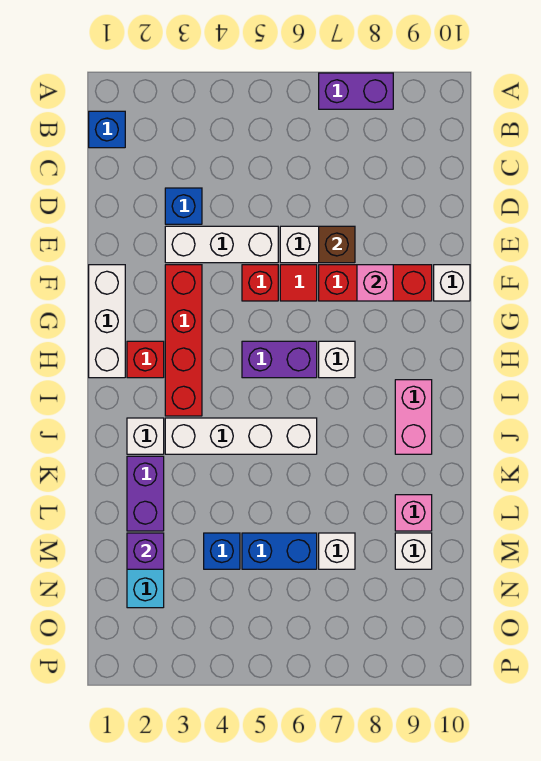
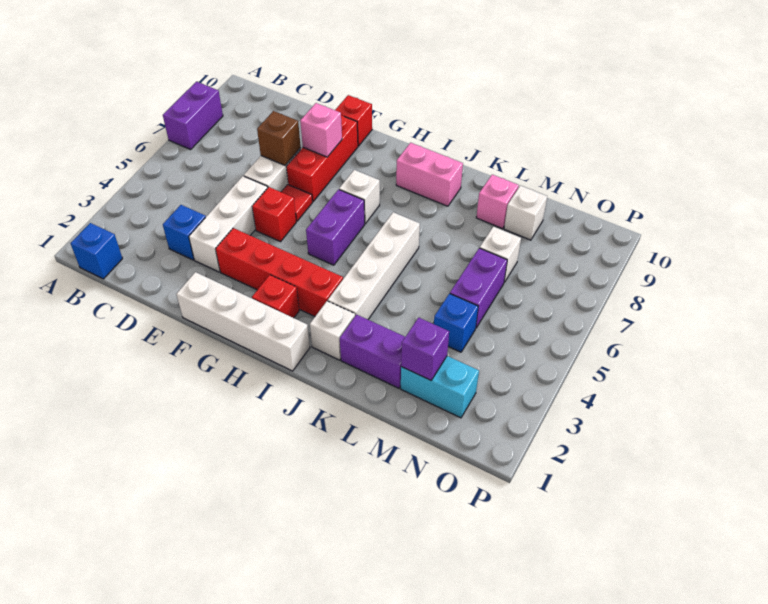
white 1x3 brick [89,265,125,378] -> white 1x4 brick [176,272,310,371]
white 1x1 brick [434,265,470,301] -> red 1x1 brick [335,95,372,146]
blue 1x2 brick [242,533,317,569] -> purple 1x2 brick [450,248,507,328]

